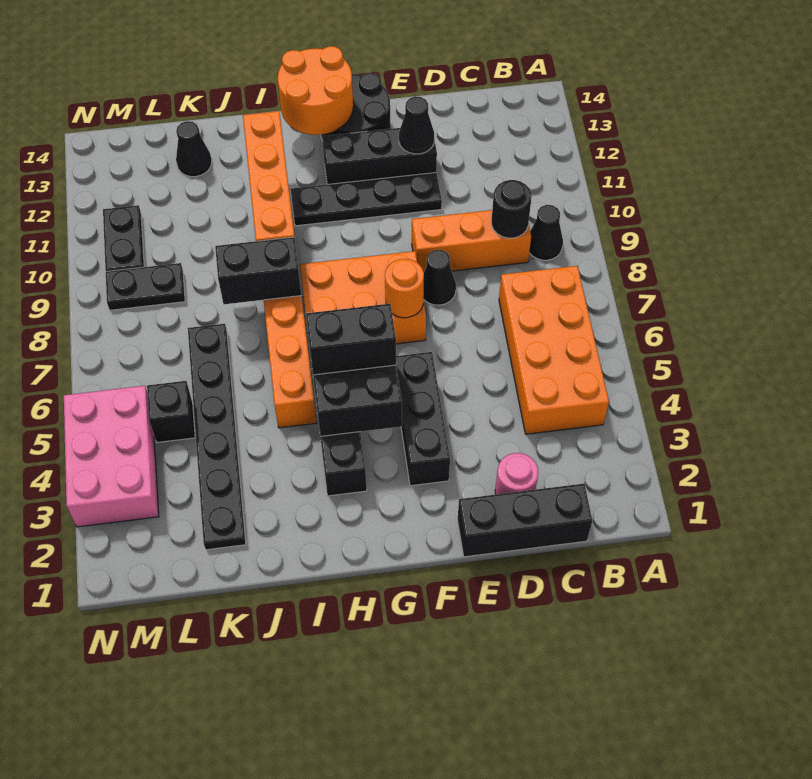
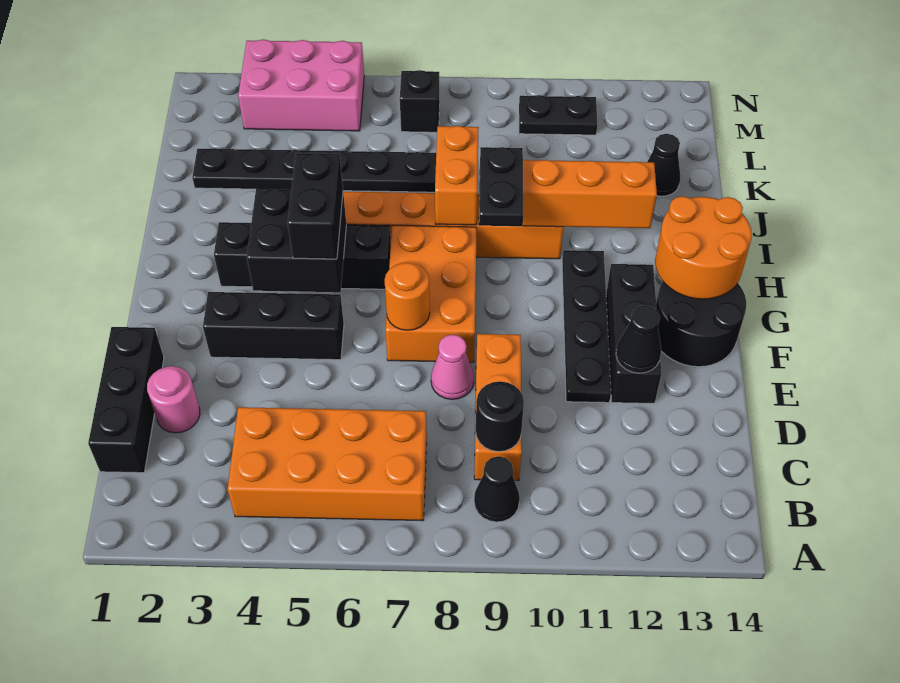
black 1x1 cone [423,250,456,305] -> pink 1x1 cone [431,335,474,399]
black 1x2 brick [215,237,301,304] -> orange 1x2 brick [435,126,478,225]
black 1x1 brick [147,381,195,442] -> black 1x1 brick moved to [400,70,440,132]
black 1x2 plate [106,263,185,310] -> black 1x2 plate moved to [479,147,523,226]

